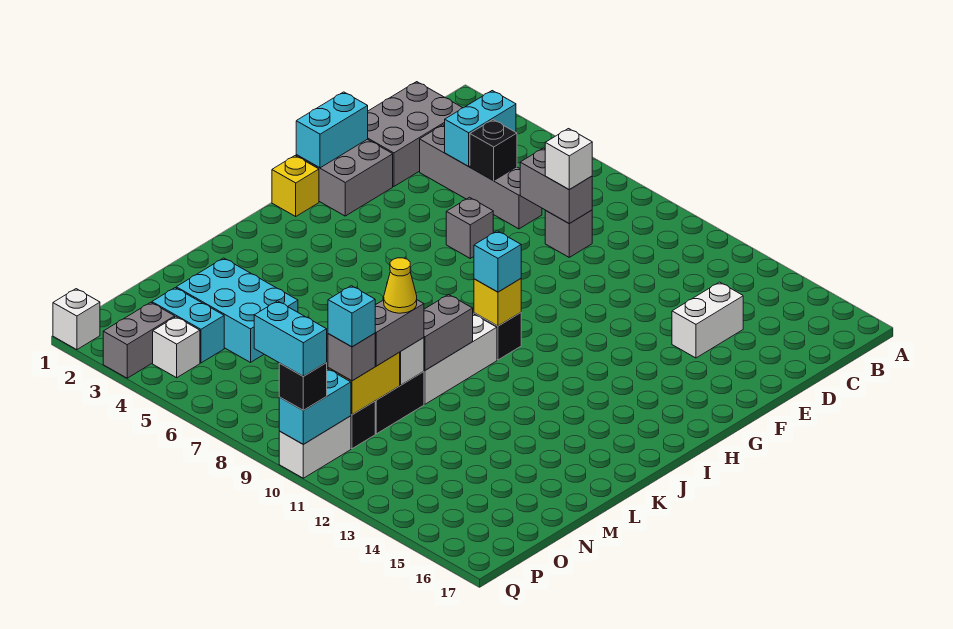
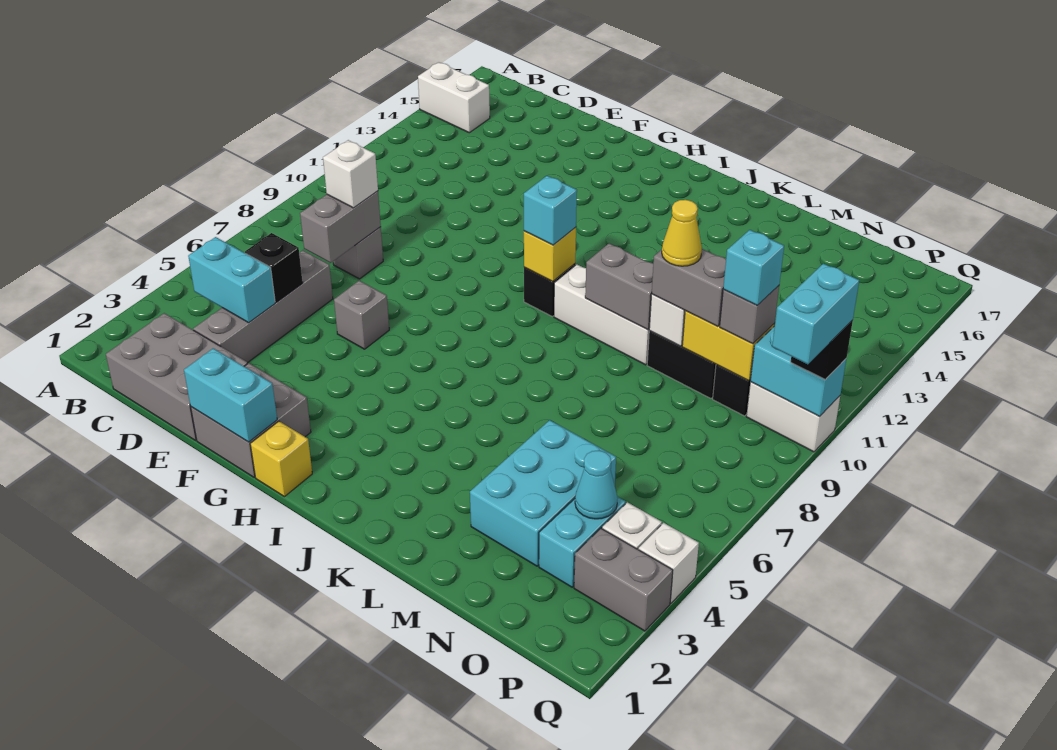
white 1x2 brick [672,282,743,358] -> white 1x2 brick moved to [418,62,490,133]
none -> cyan 1x1 cone [575,450,618,519]
white 1x1 brick [53,289,100,350] -> white 1x1 brick moved to [639,523,699,603]

